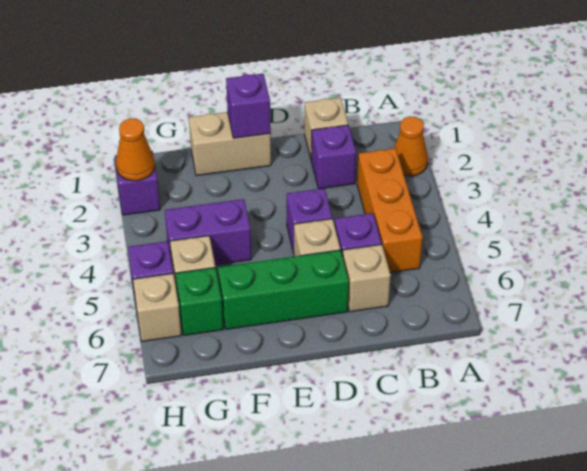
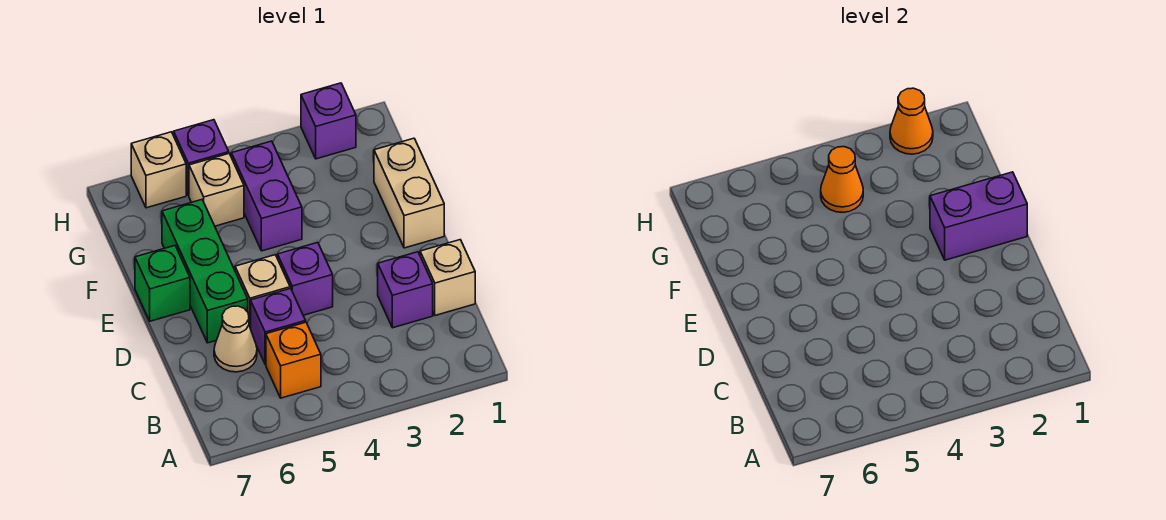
orange 1x1 cone [394,116,428,176] -> orange 1x1 cone moved to [821,147,863,212]
orange 1x3 brick [357,148,423,273] -> orange 1x1 brick [266,322,321,398]
tan 1x1 brick [343,244,391,312] -> tan 1x1 cone [214,306,257,372]
purple 1x1 brick [226,74,271,138] -> purple 1x2 brick [930,172,1027,260]
green 1x1 brick [175,268,223,335] -> green 1x1 brick moved to [135,246,190,321]

